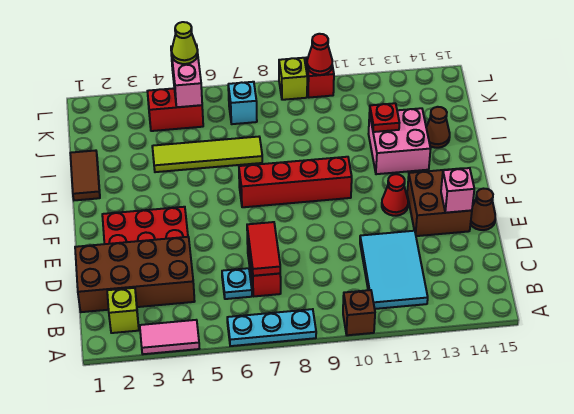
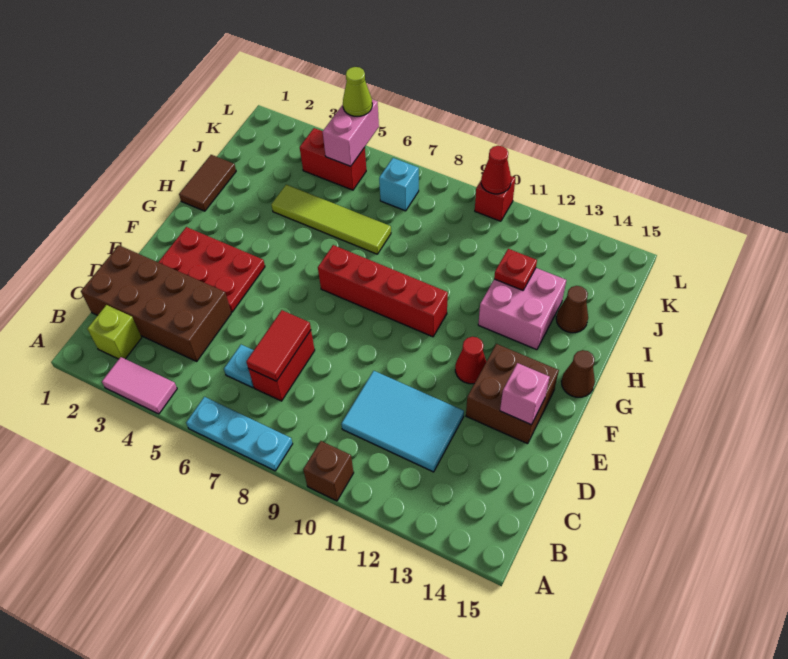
cyan 2x3 tile [360,231,428,309] -> cyan 2x3 tile turned to [341,371,464,472]
brown 1x1 cone [470,189,495,230] -> brown 1x1 cone moved to [562,350,595,397]
lime 1x1 brick [279,58,307,100] -> none

